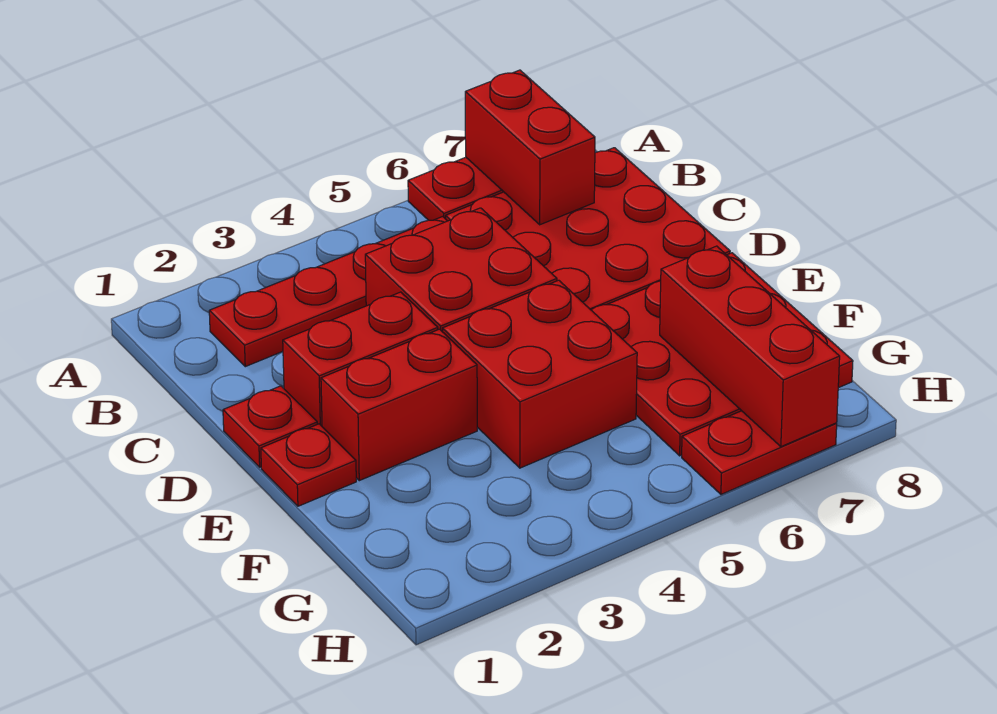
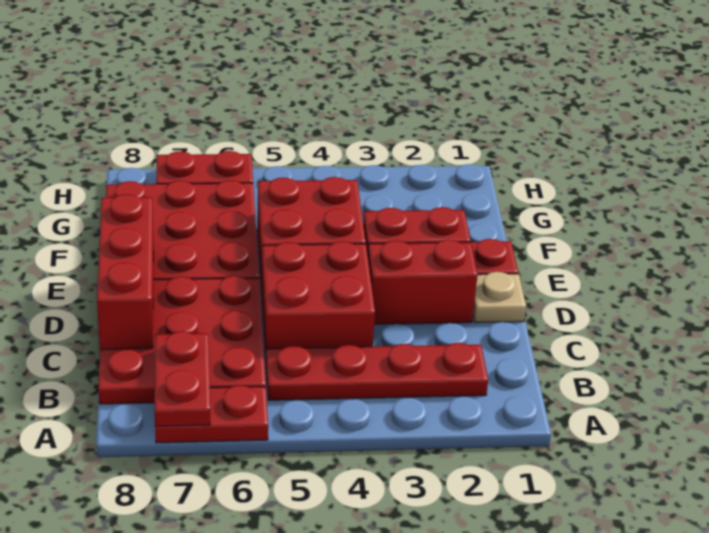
red 1x2 brick [465,70,595,225] -> red 1x2 plate [155,331,210,426]
red 1x1 plate [223,386,317,467] -> tan 1x1 plate [473,272,526,323]
red 1x3 brick [660,246,840,447] -> red 1x3 brick moved to [97,194,154,350]

